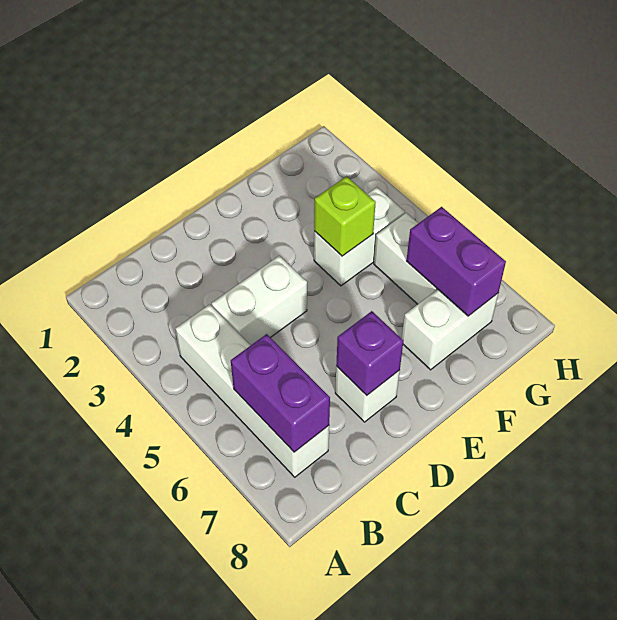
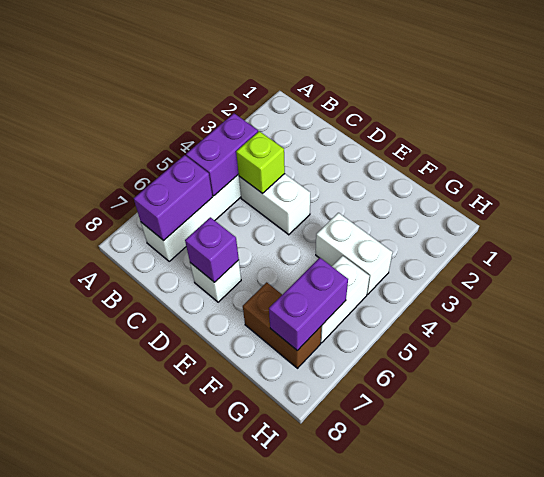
none -> purple 1x2 brick [186,114,258,196]
lime 1x1 brick [314,176,376,256] -> lime 1x1 brick moved to [236,131,285,194]
white 1x2 brick [402,289,498,370] -> brown 1x2 brick [243,282,321,368]

